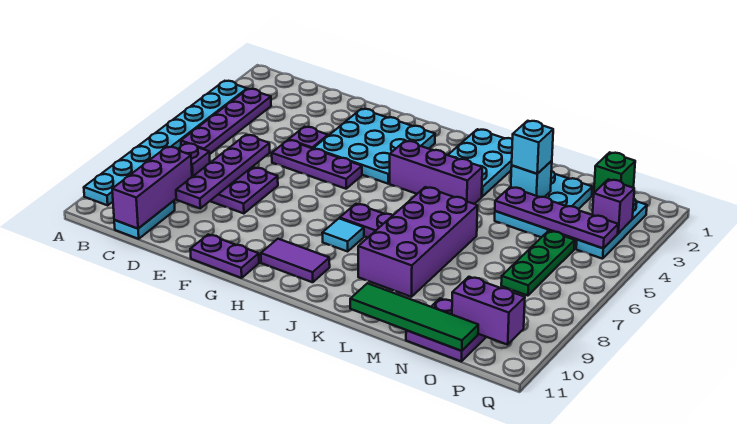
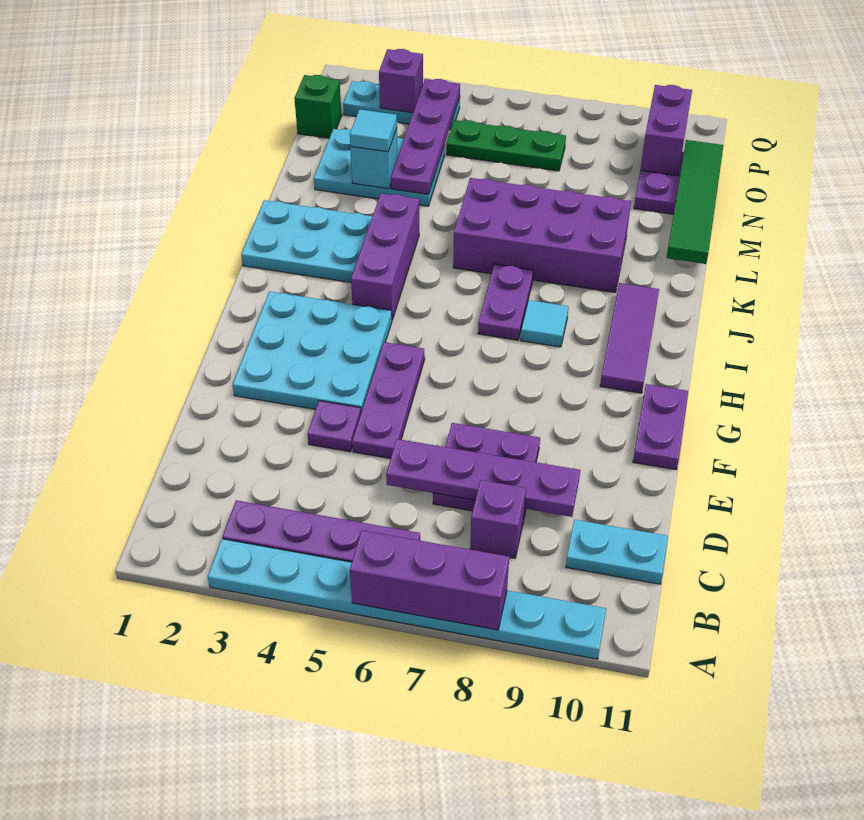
purple 1x3 brick [112,147,192,229] -> purple 1x3 brick moved to [350,530,509,630]
purple 1x2 tile [261,239,330,282] -> purple 1x3 tile [600,283,659,393]
cyan 1x1 brick [512,121,553,174] -> cyan 1x1 tile [350,109,397,152]

